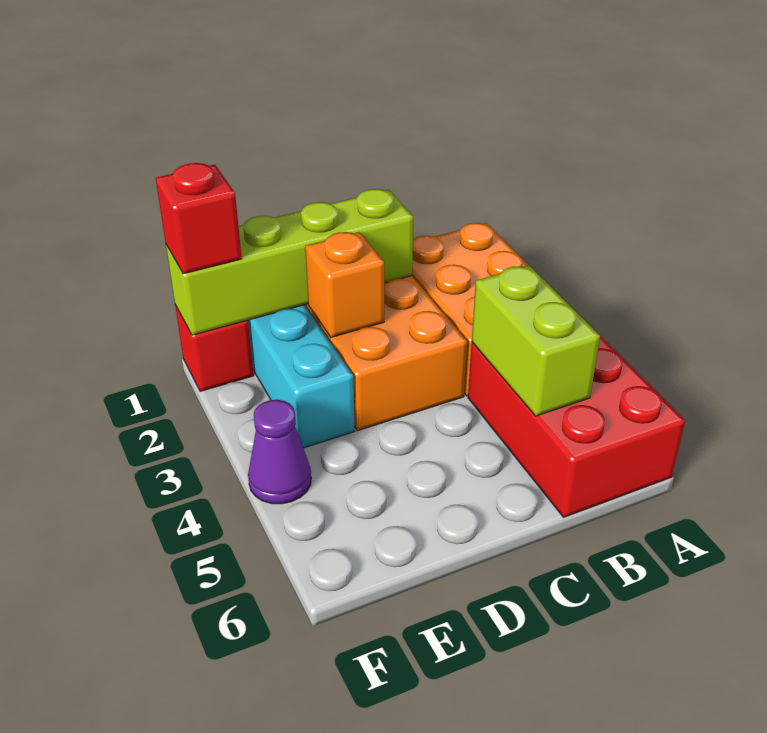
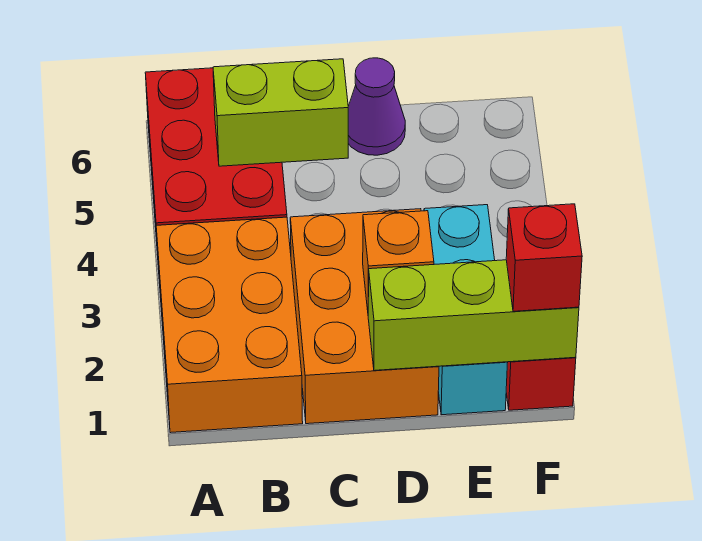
lime 1x2 brick [472,266,600,416] -> lime 1x2 brick turned to [213,59,348,166]
lime 1x4 brick [166,189,413,335] -> lime 1x3 brick [368,260,579,370]
purple 1x1 cone [248,400,311,504] -> purple 1x1 cone moved to [348,58,405,155]

